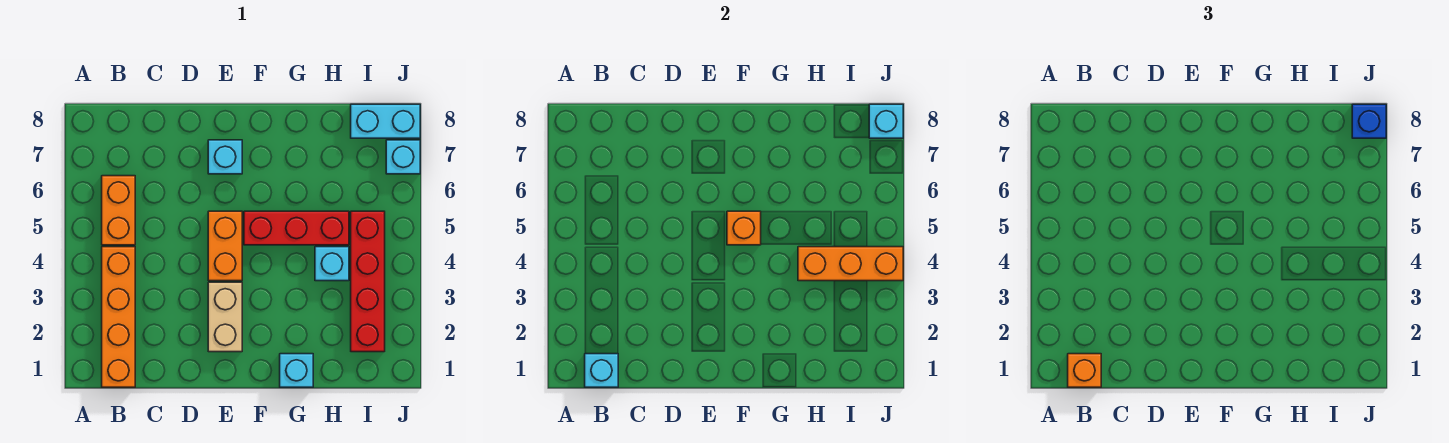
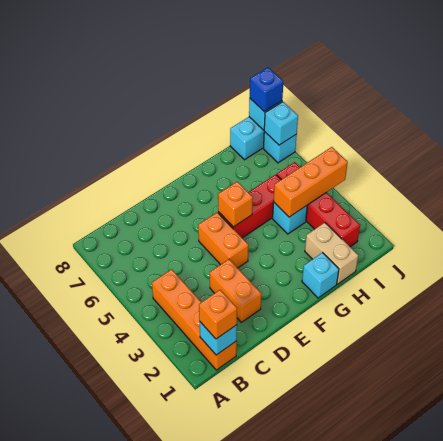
orange 1x2 brick [102,176,135,245] -> orange 1x2 brick moved to [210,259,261,322]
tan 1x2 brick [208,282,242,352] -> tan 1x2 brick moved to [305,223,358,284]
cyan 1x1 brick [208,140,242,174] -> cyan 1x1 brick moved to [264,102,298,145]

